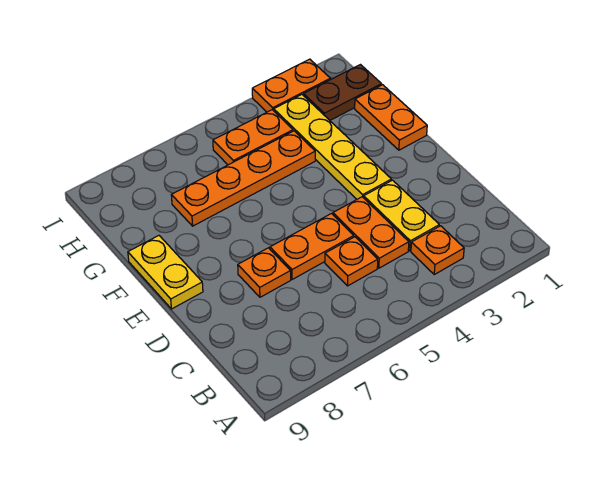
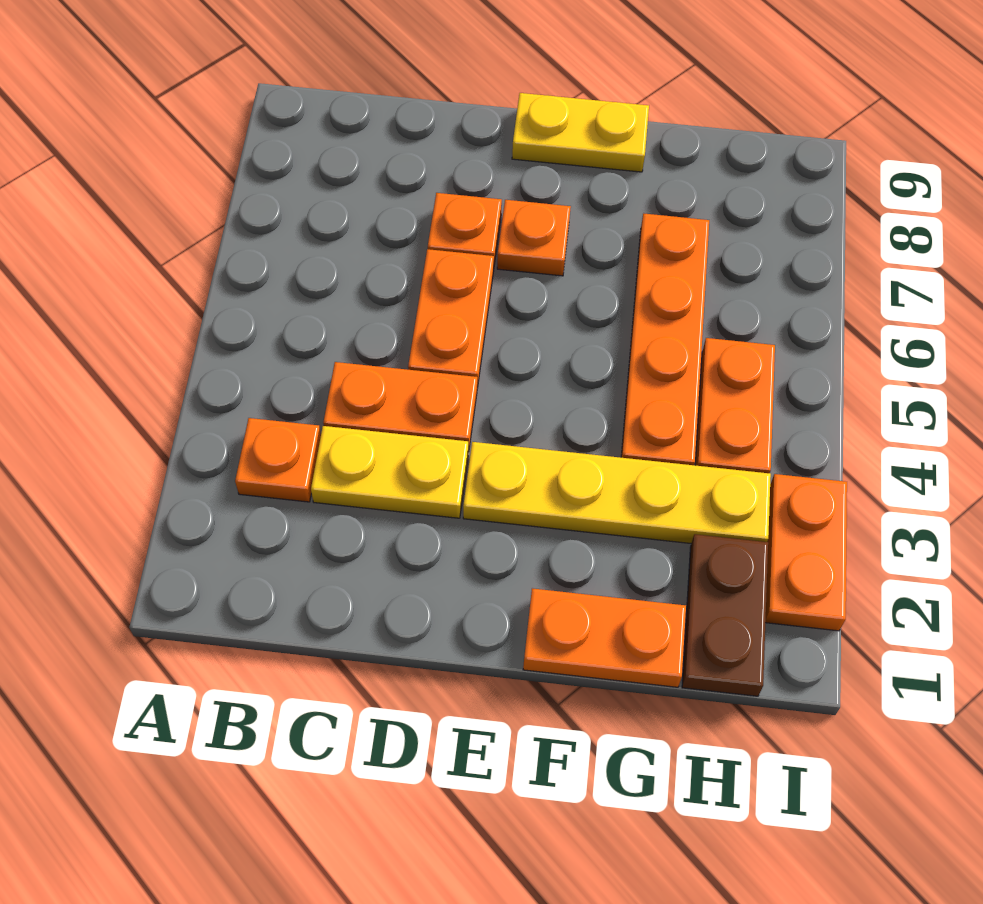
orange 1x1 plate [325,237,378,286] -> orange 1x1 plate moved to [497,200,571,276]

